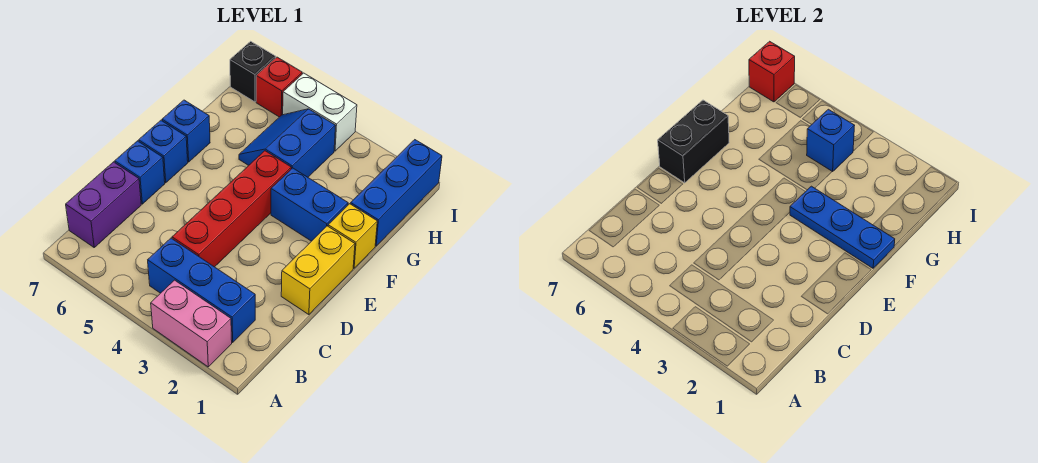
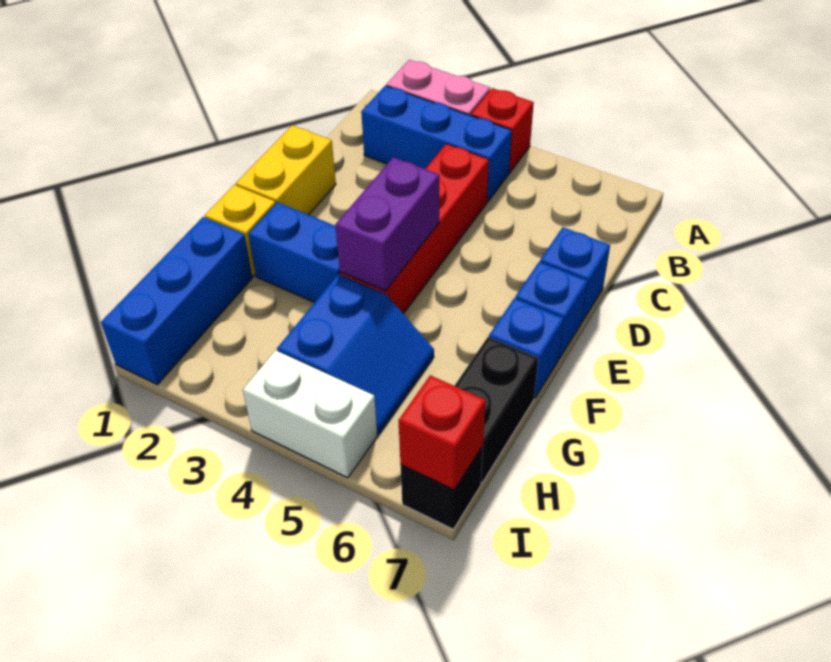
purple 1x2 brick [66,162,141,247] -> purple 1x2 brick moved to [335,157,439,291]
black 1x2 brick [658,100,729,183] -> black 1x2 brick moved to [455,337,538,483]
blue 1x3 plate [790,186,895,268] -> none
blue 1x1 brick [807,109,855,172] -> none
red 1x1 brick [256,57,302,117] -> red 1x1 brick moved to [471,88,534,173]

